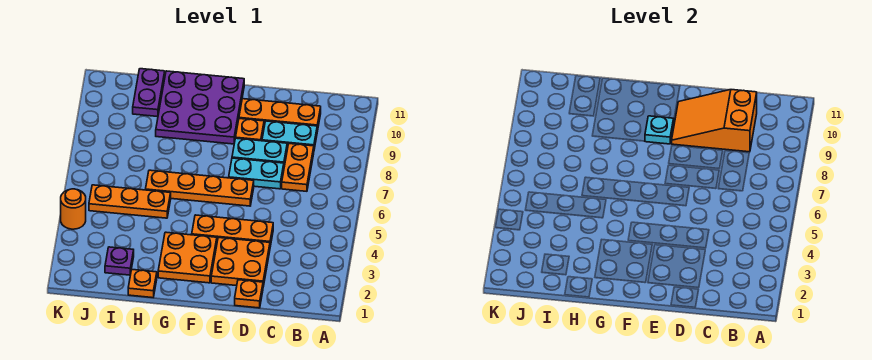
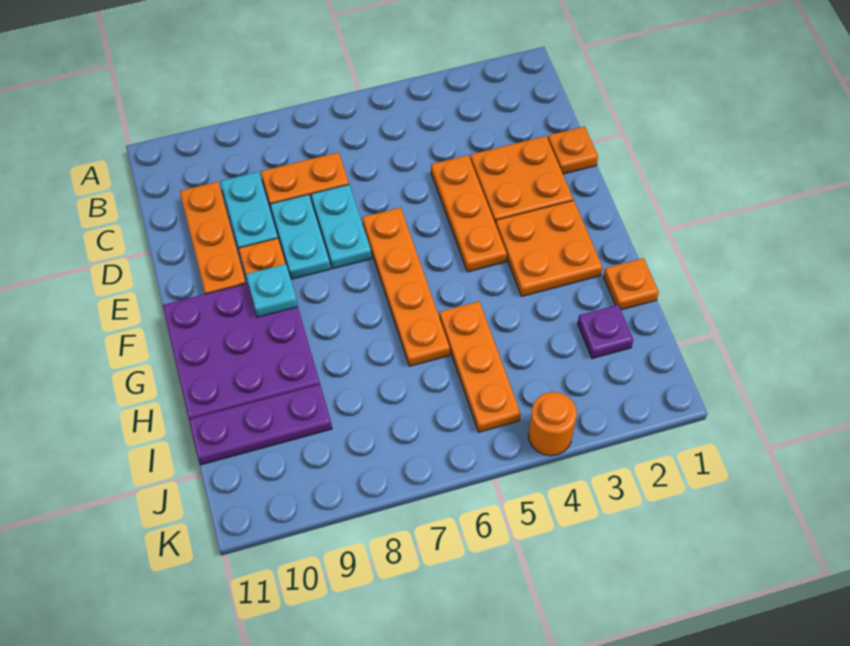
orange 2x3 slope [672,90,757,152] -> none
purple 1x2 plate [133,69,165,117] -> purple 1x3 plate [189,384,332,465]

